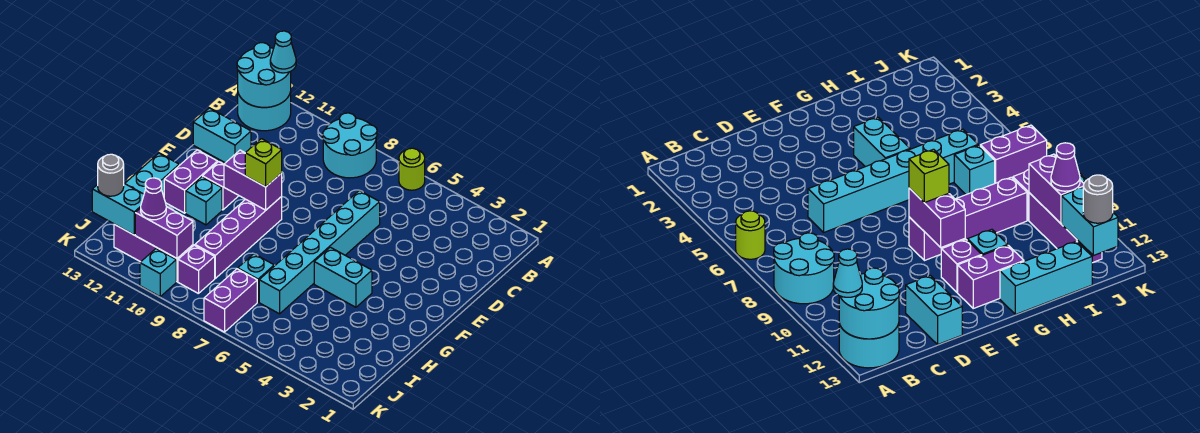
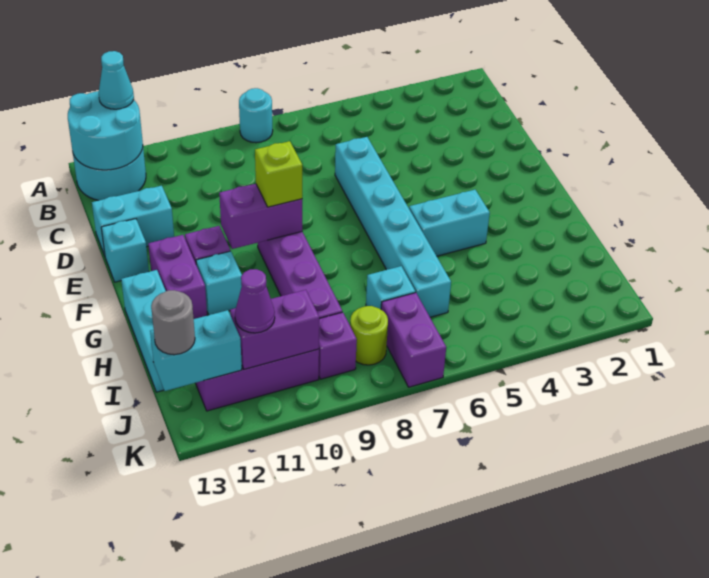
lime 1x1 round brick [399,148,425,190] -> lime 1x1 round brick moved to [350,306,388,365]
cyan 2x2 round brick [323,113,377,178] -> cyan 1x1 round brick [239,88,273,143]
cyan 1x1 brick [140,249,176,297] -> cyan 1x1 brick moved to [101,219,149,282]

